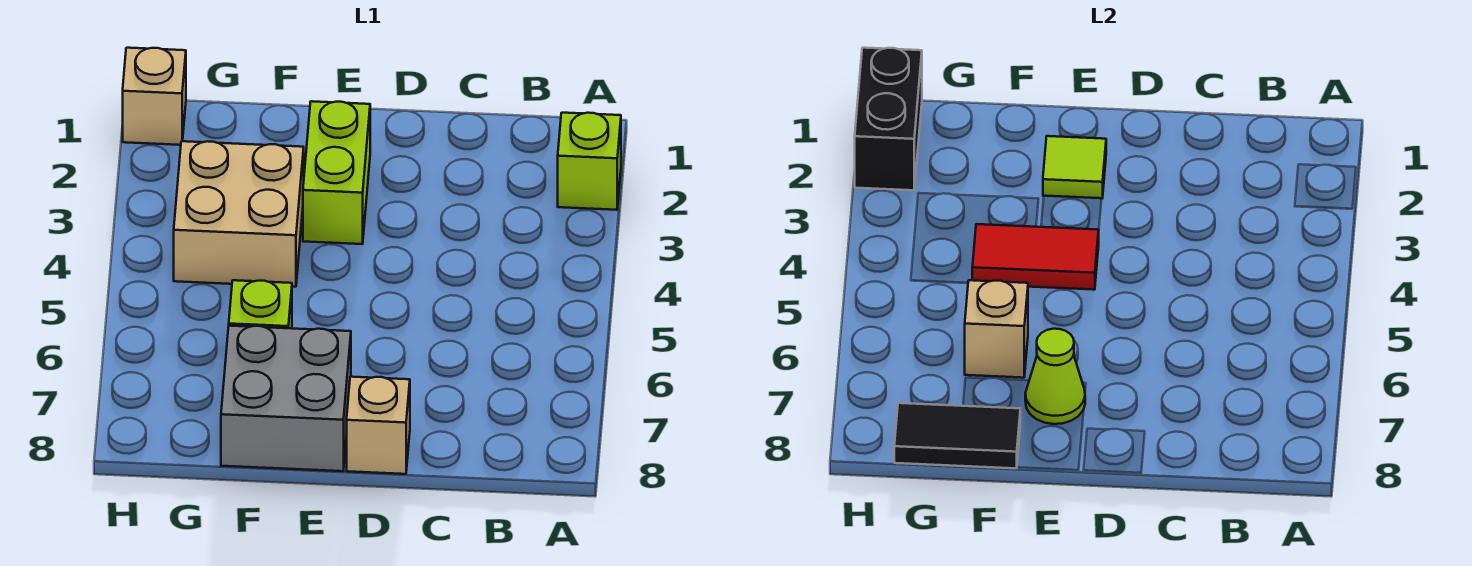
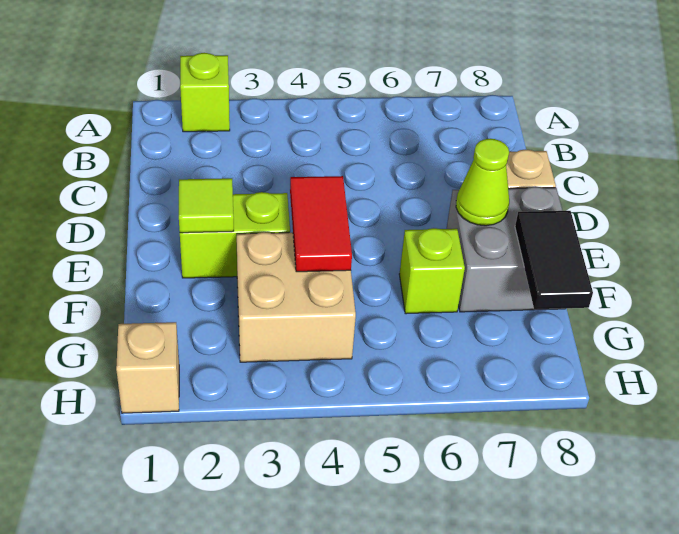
tan 1x1 brick [965,280,1028,378] -> none
black 1x2 brick [855,48,922,190] -> none

